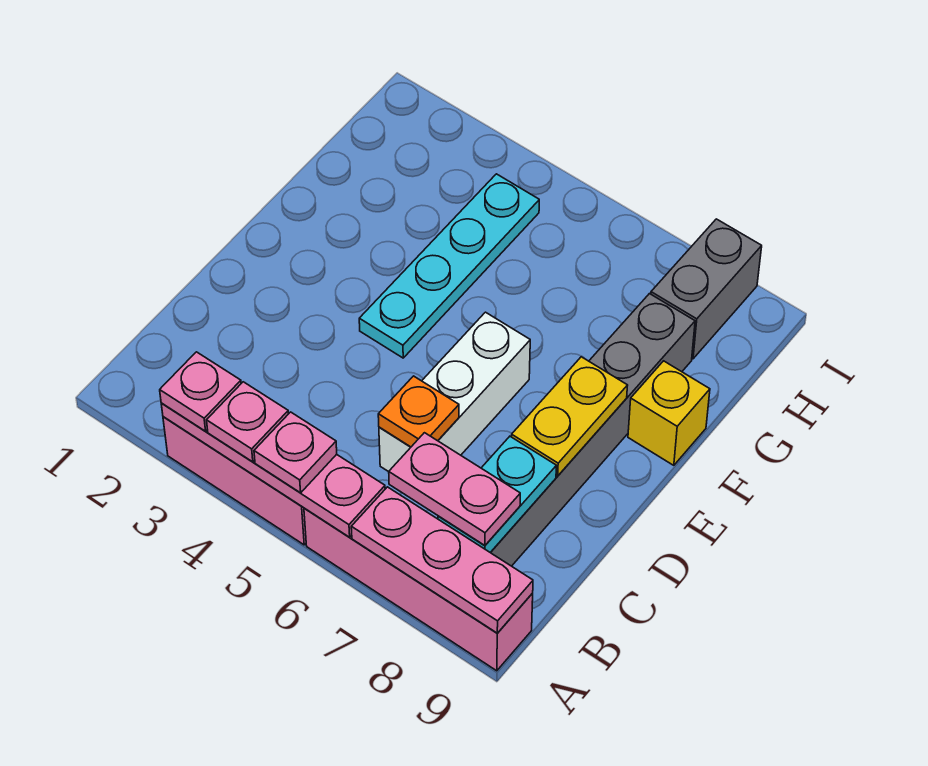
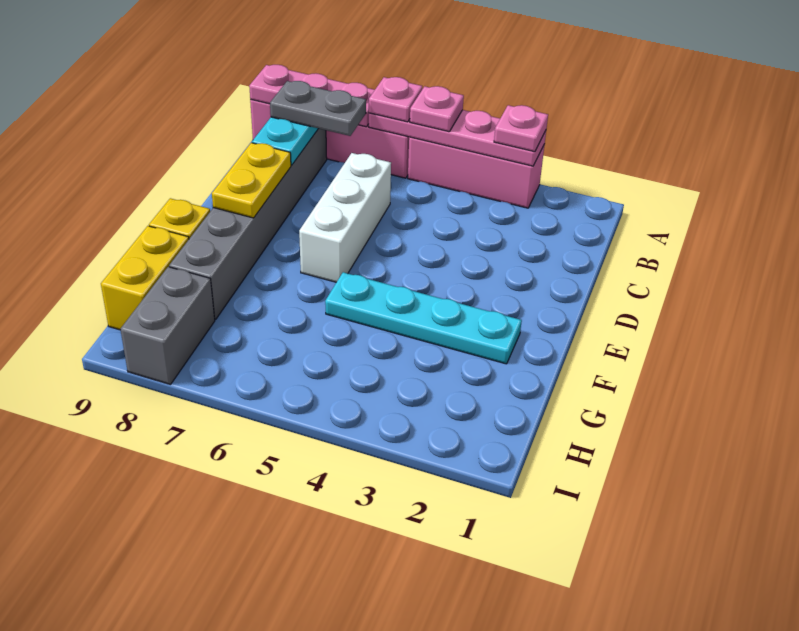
pink 1x1 plate [207,382,288,462] -> pink 1x1 plate moved to [369,77,422,122]
pink 1x2 plate [389,433,520,546] -> grey 1x2 plate [270,81,366,136]
orange 1x1 plate [378,376,459,447] -> none
cyan 1x4 plate [359,174,539,358] -> cyan 1x4 plate turned to [325,272,522,364]
none -> yellow 1x2 brick [101,226,189,330]

